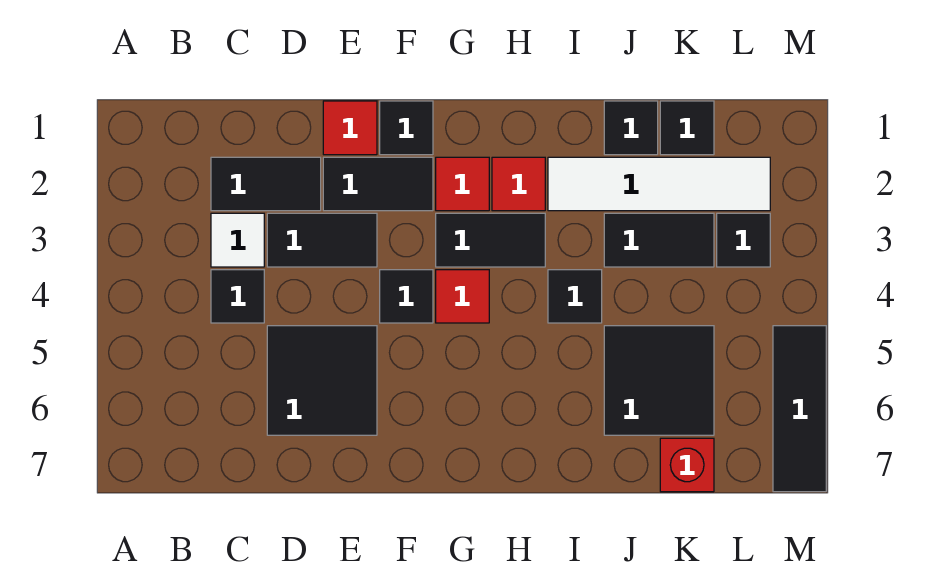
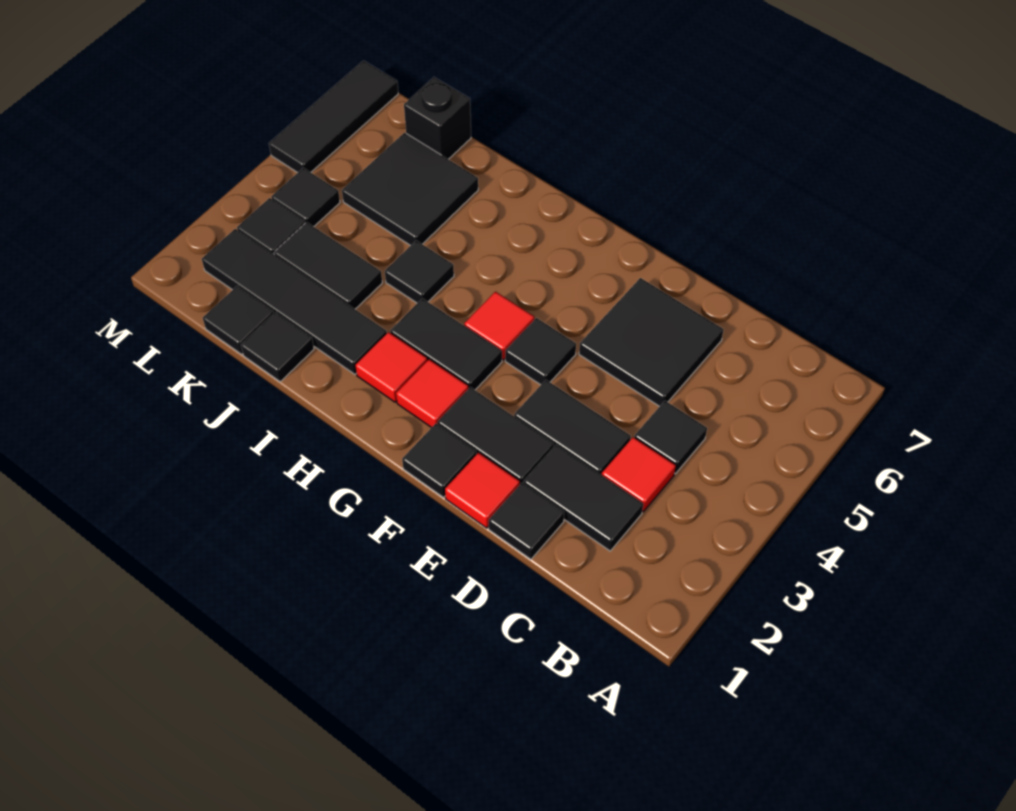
white 1x1 tile [211,213,264,267] -> red 1x1 tile [602,437,676,512]
none -> black 1x1 tile [489,483,564,559]
white 1x4 tile [548,157,770,211] -> black 1x4 tile [202,229,387,374]
red 1x1 brick [660,438,714,492] -> black 1x1 brick [404,77,471,159]
none -> black 1x1 tile [271,168,340,227]

